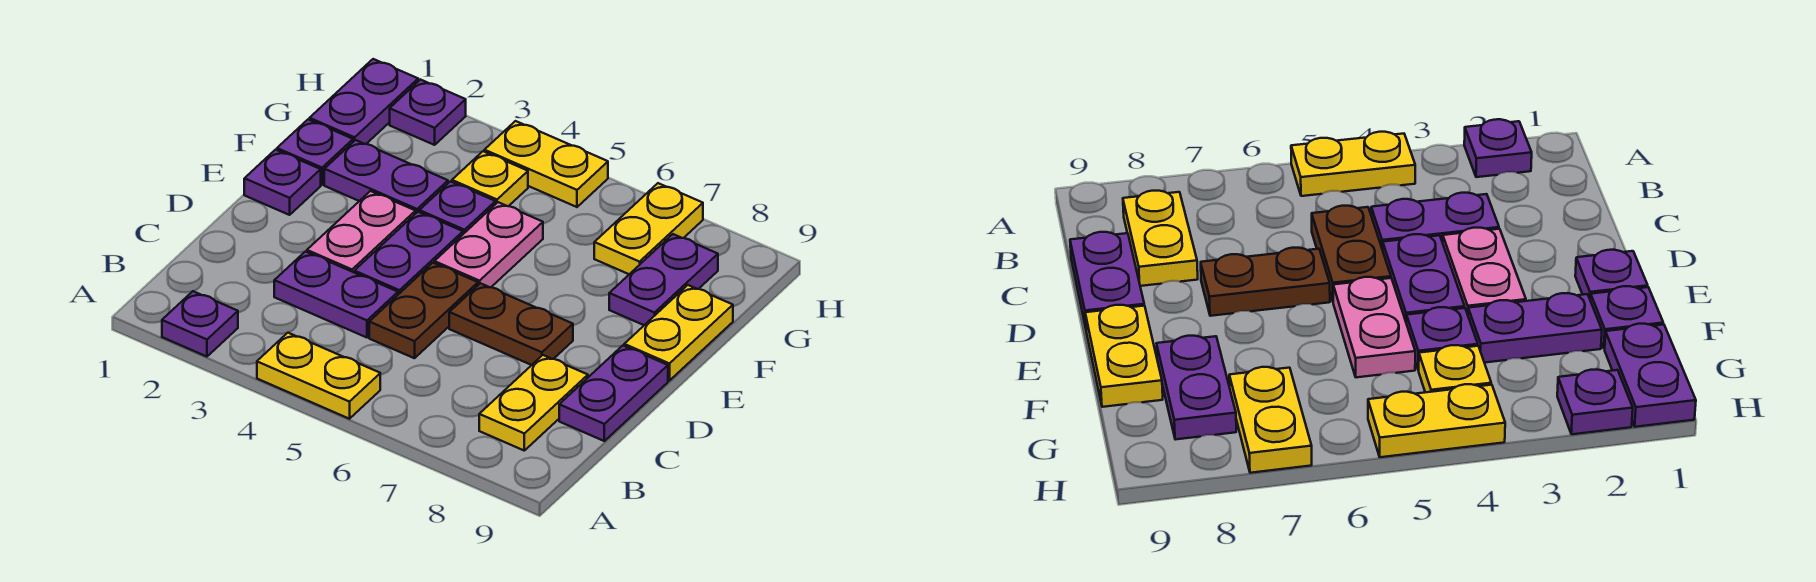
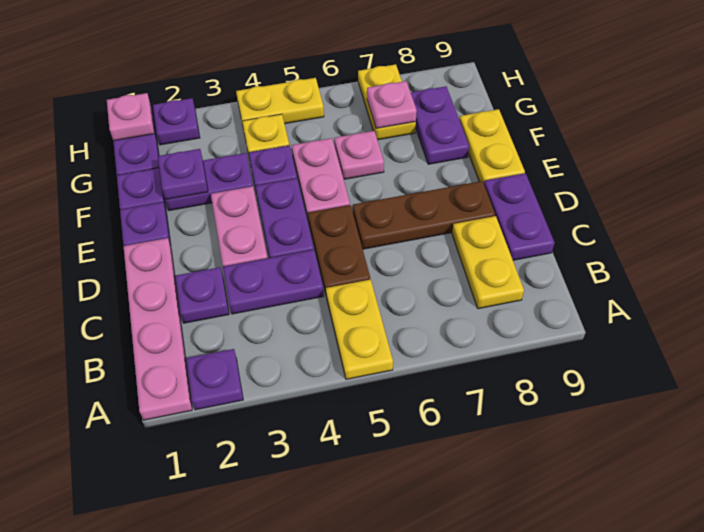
none -> pink 1x4 plate [124,238,192,420]
yellow 1x2 plate [257,333,380,419] -> yellow 1x2 plate turned to [326,279,393,379]
none -> purple 1x1 plate [175,267,229,323]
brown 1x2 plate [449,283,573,365] -> brown 1x3 plate [353,181,495,249]
none -> purple 1x1 plate [158,149,208,200]
none -> pink 1x1 plate [334,131,384,179]
none -> pink 1x1 plate [367,81,417,128]
none -> pink 1x1 plate [107,93,154,141]

